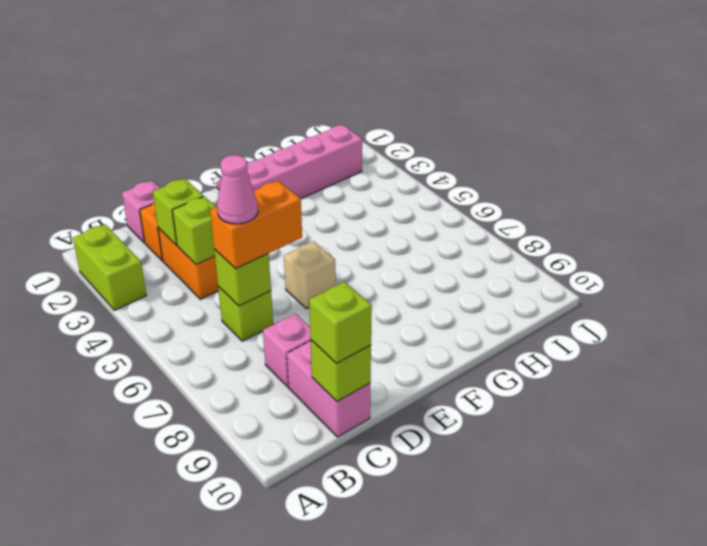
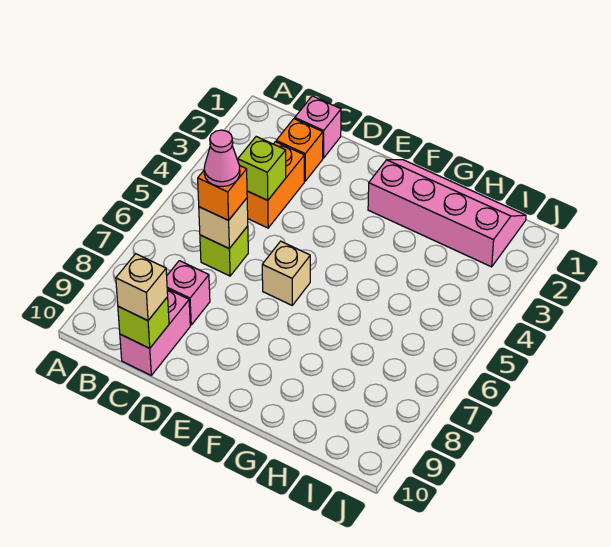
lime 1x2 brick [73,224,146,310] -> none
lime 1x1 brick [153,179,203,245] -> none
lime 1x1 brick [214,249,271,306] -> tan 1x1 brick [199,198,248,249]
orange 1x2 brick [210,181,302,269] -> orange 1x1 brick [198,165,247,220]
lime 1x1 brick [309,282,372,364] -> tan 1x1 brick [116,254,168,321]

